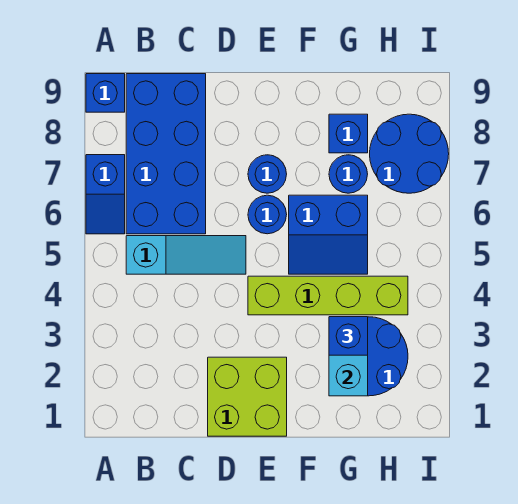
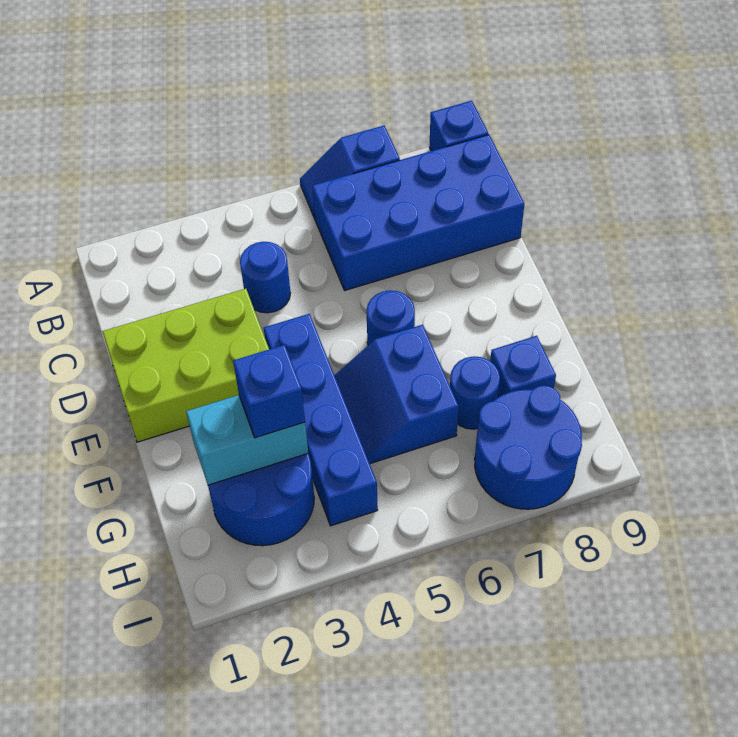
cyan 1x3 slope [126,236,246,274] -> none
lime 2x2 brick [208,357,287,436] -> lime 2x3 brick [102,289,269,442]
lime 1x4 brick [248,276,408,315] -> blue 1x4 brick [264,314,378,526]
blue 1x1 round brick [248,155,287,193] -> blue 1x1 round brick moved to [240,242,291,313]

